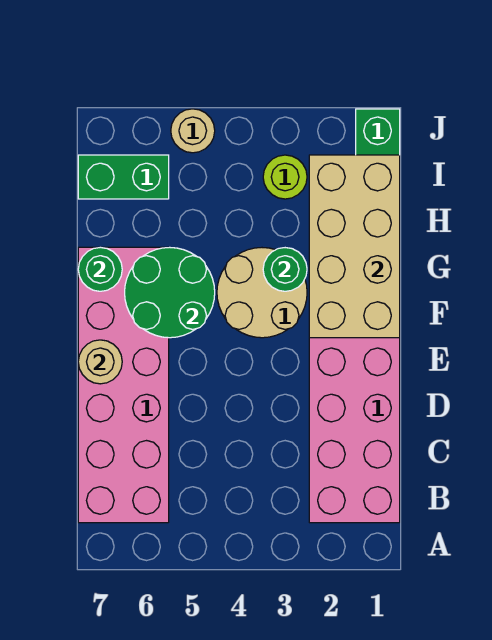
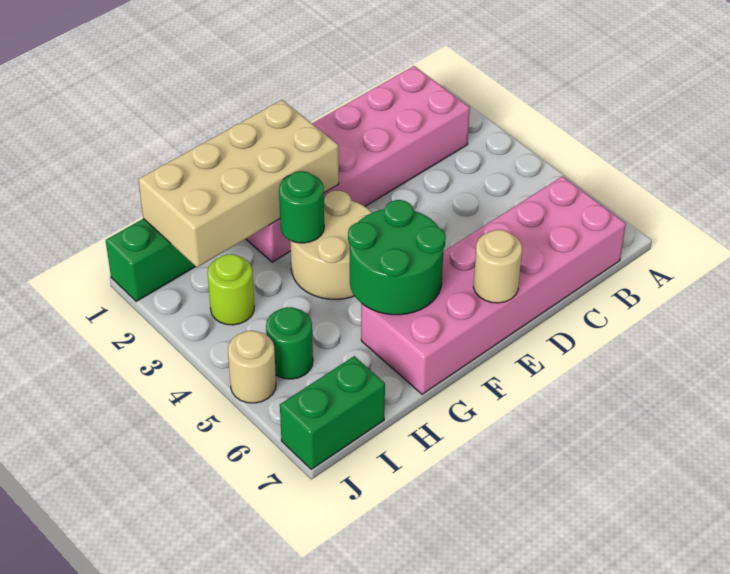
green 1x1 round brick [78,247,122,291] -> green 1x1 round brick moved to [266,307,313,379]
green 1x2 brick [78,155,169,199] -> green 1x2 brick turned to [280,356,385,469]

